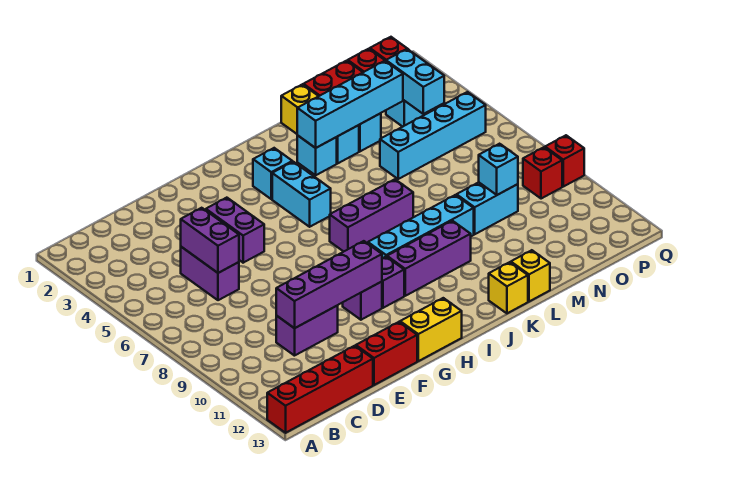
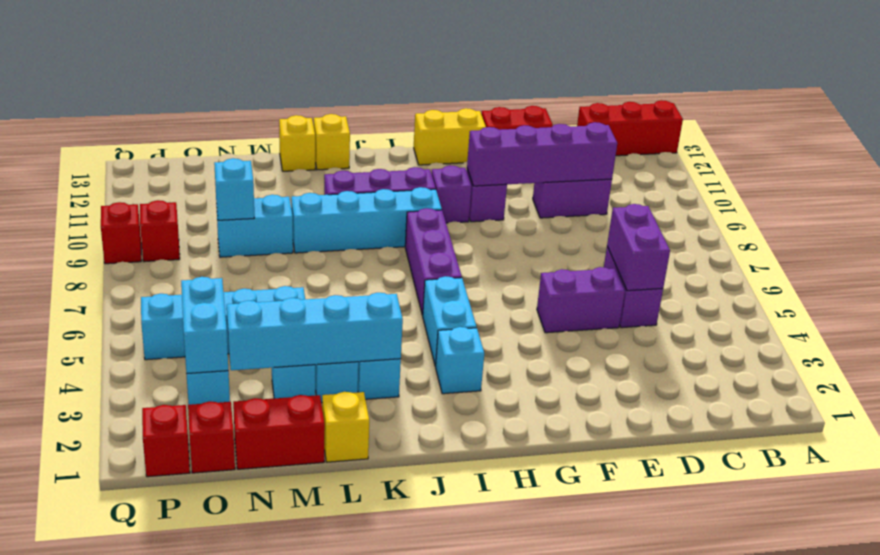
red 1x4 brick [267,346,373,433] -> red 1x3 brick [577,100,683,156]
purple 1x2 brick [206,198,264,263] -> purple 1x2 brick turned to [537,267,625,333]
purple 1x3 brick [330,179,413,252] -> purple 1x3 brick turned to [405,208,462,315]

